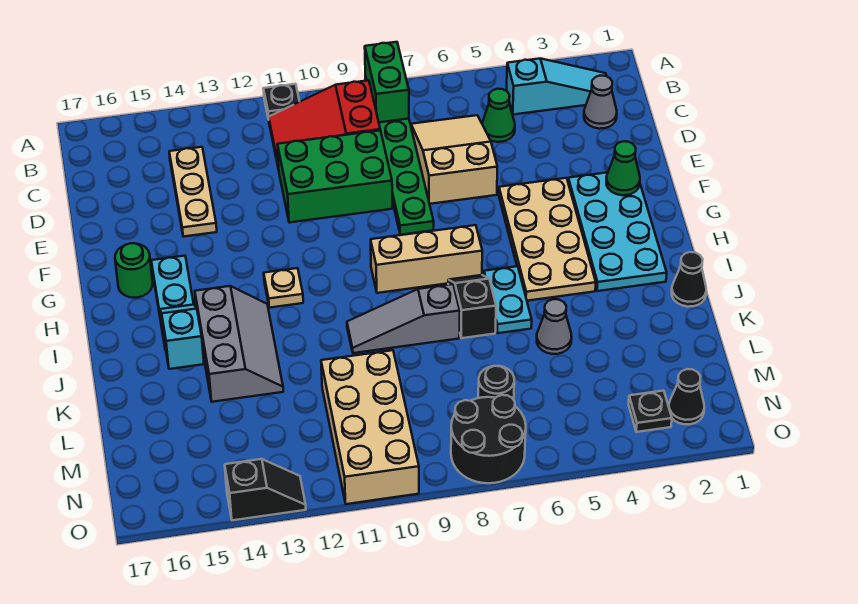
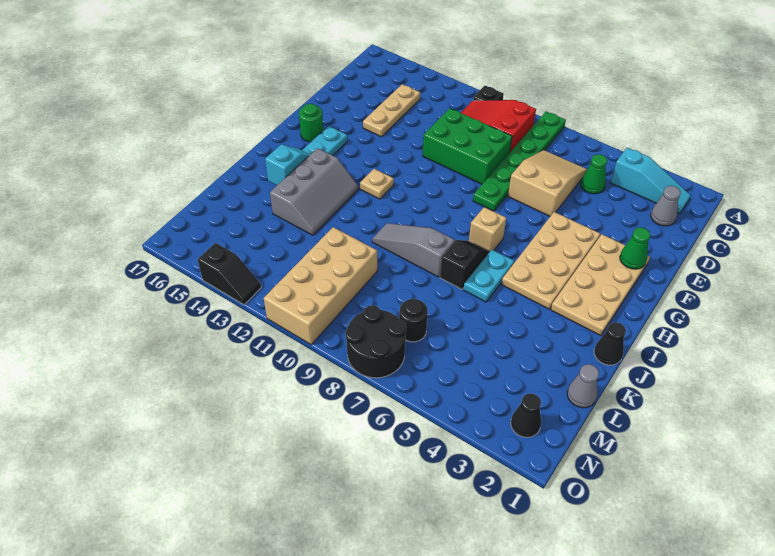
green 1x2 brick [365,42,409,122] -> none
cyan 2x4 plate [568,172,667,291] -> tan 2x4 plate [551,234,650,336]
tan 1x3 brick [371,225,482,293] -> tan 1x1 brick [469,207,506,252]
grey 1x1 cone [537,299,572,354] -> grey 1x1 cone moved to [567,364,599,408]
black 1x1 plate [629,391,672,432] -> none

